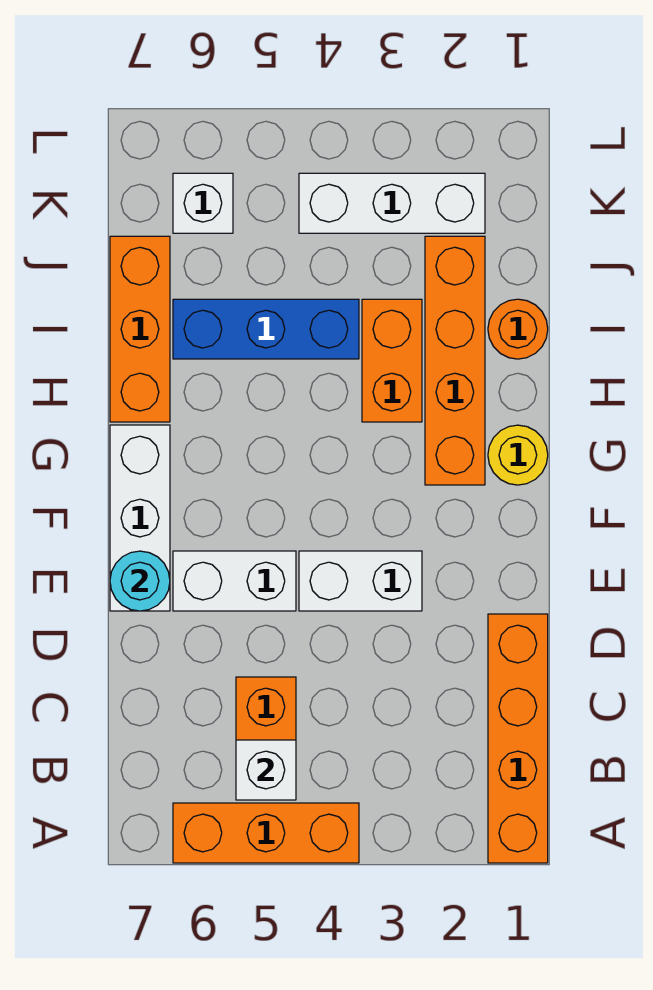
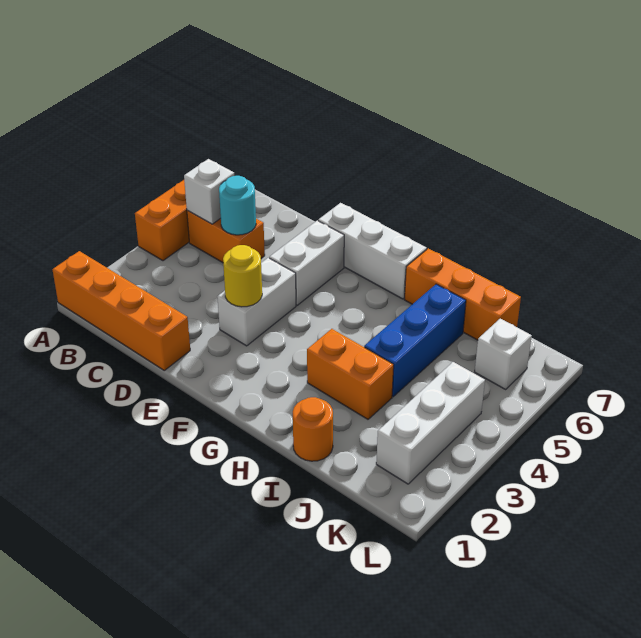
cyan 1x1 round brick [110,551,170,611] -> cyan 1x1 round brick moved to [219,176,256,235]
yellow 1x1 round brick [488,425,548,485] -> yellow 1x1 round brick moved to [223,245,262,307]
orange 1x4 brick [425,236,485,485] -> none

